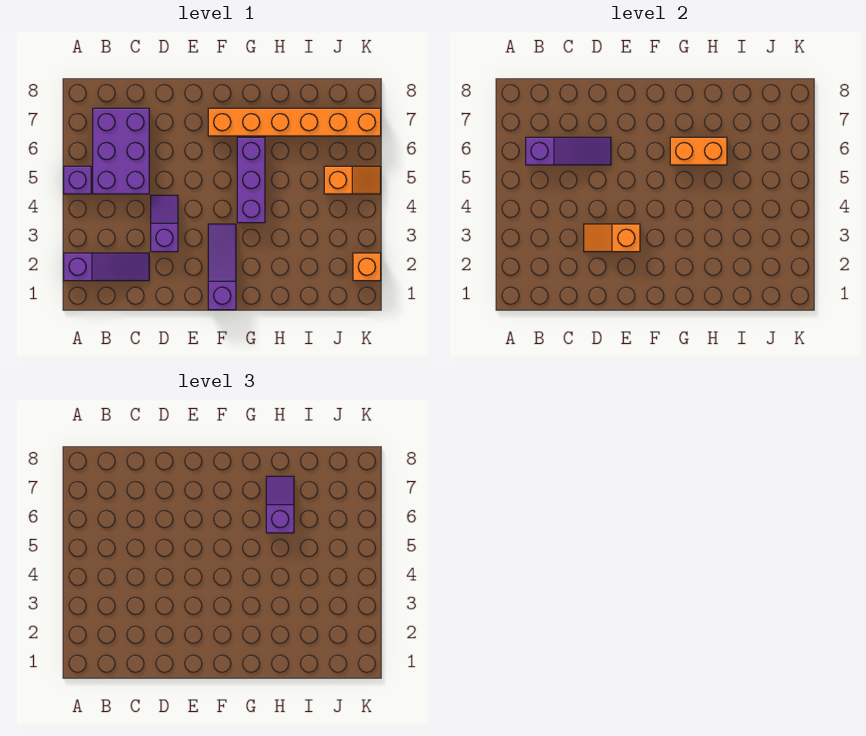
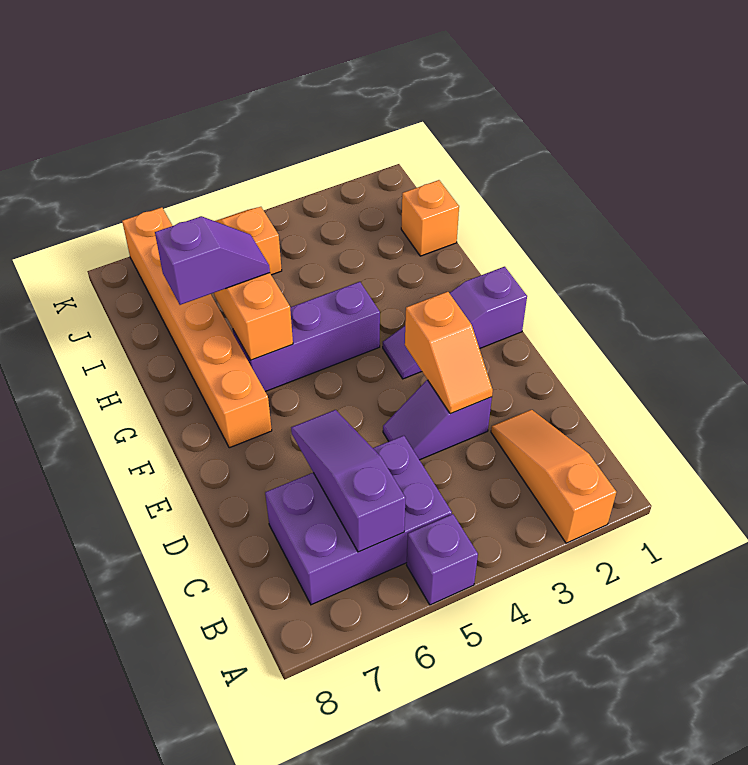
purple 1x3 slope [64,253,149,281] -> orange 1x3 slope [491,410,616,543]
purple 1x2 slope [266,476,294,533] -> purple 1x2 slope turned to [155,216,270,305]
orange 1x1 brick [353,253,381,281] -> orange 1x1 brick moved to [401,180,459,256]

